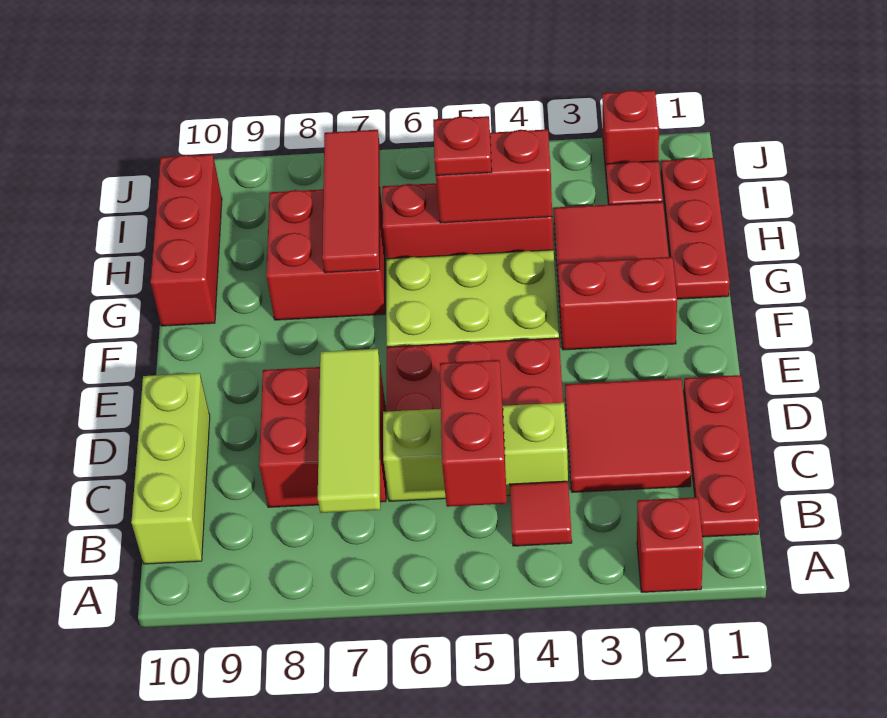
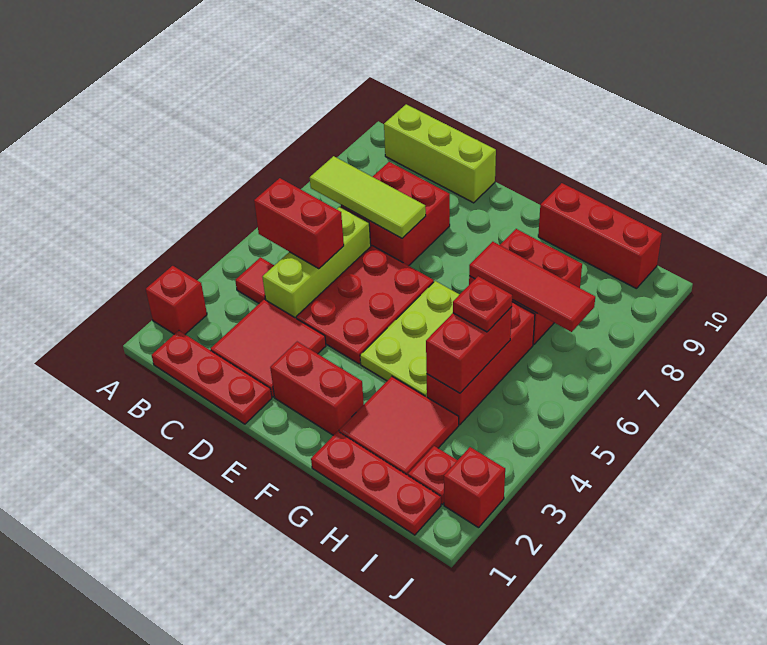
red 1x2 brick [558,257,677,350] -> red 1x2 brick turned to [270,342,364,435]

